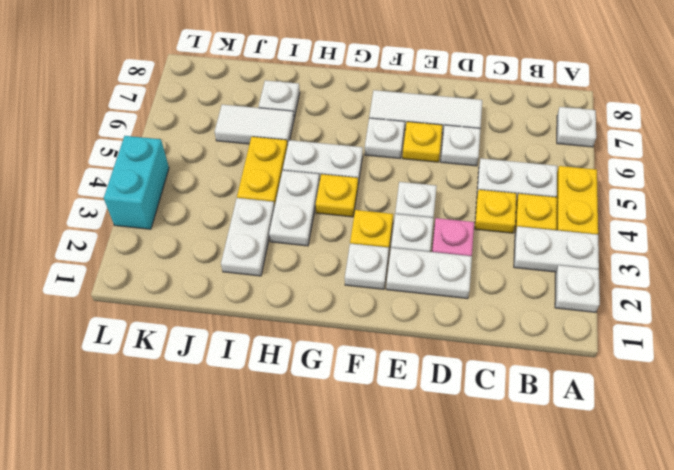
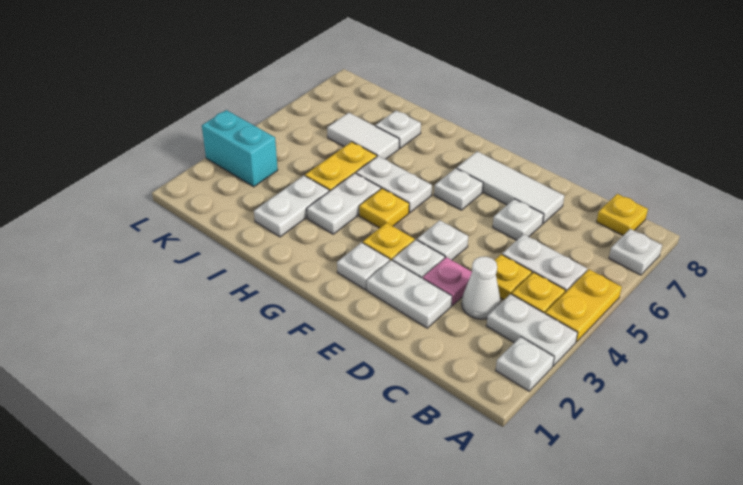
none -> white 1x1 cone [462,257,501,319]
yellow 1x1 plate [403,122,442,162] -> yellow 1x1 plate moved to [597,194,648,235]
cyan 1x2 brick [104,136,169,229] -> cyan 1x2 brick turned to [202,110,278,187]

